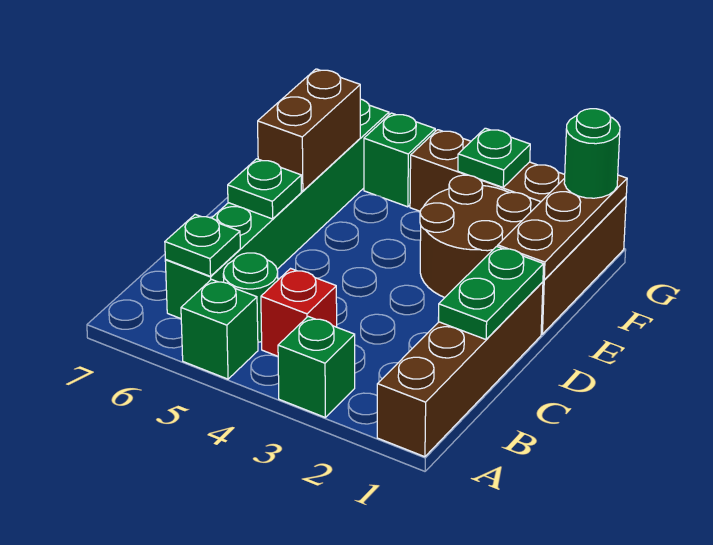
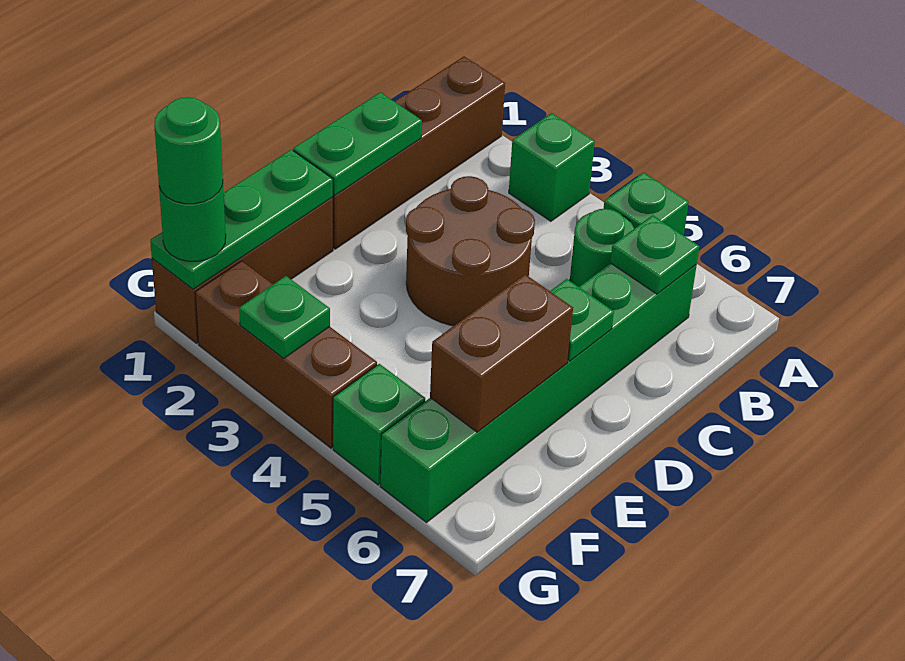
red 1x1 brick [261,269,337,356] -> none
brown 1x3 plate [498,175,627,280] -> green 1x3 plate [150,150,333,289]
brown 2x2 round brick [420,175,531,297] -> brown 2x2 round brick moved to [406,176,535,326]
none -> green 1x1 round brick [154,97,223,204]

